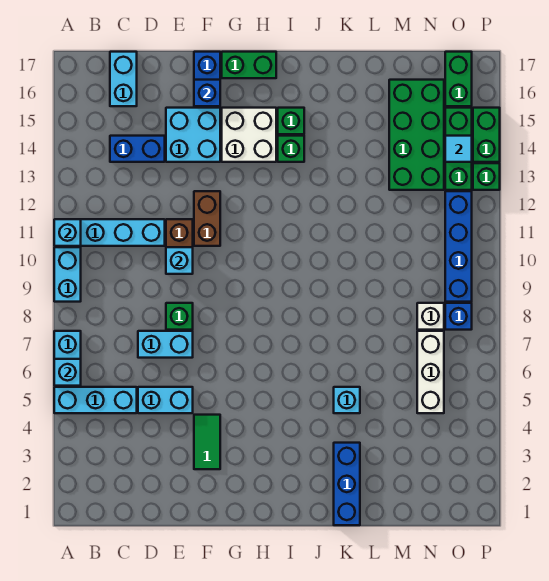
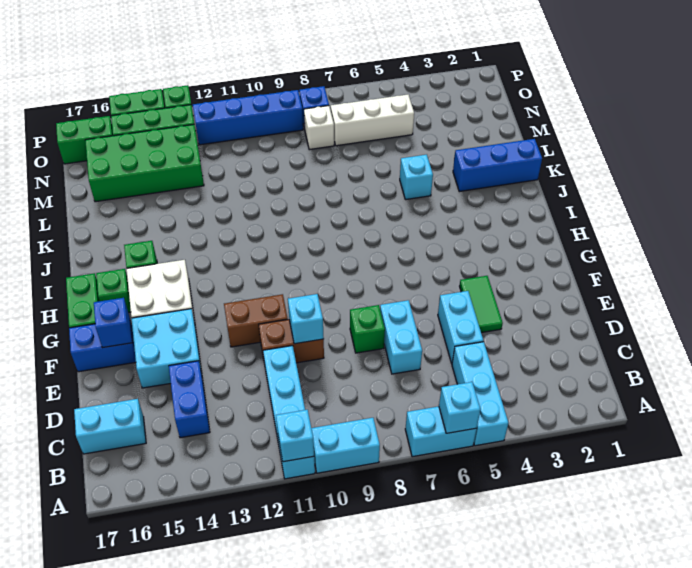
green 1x2 tile [194,415,220,469] -> green 1x2 tile turned to [460,276,503,333]
green 1x1 brick [278,136,304,162] -> green 1x1 brick moved to [96,269,131,313]
cyan 1x1 tile [445,136,472,162] -> none

